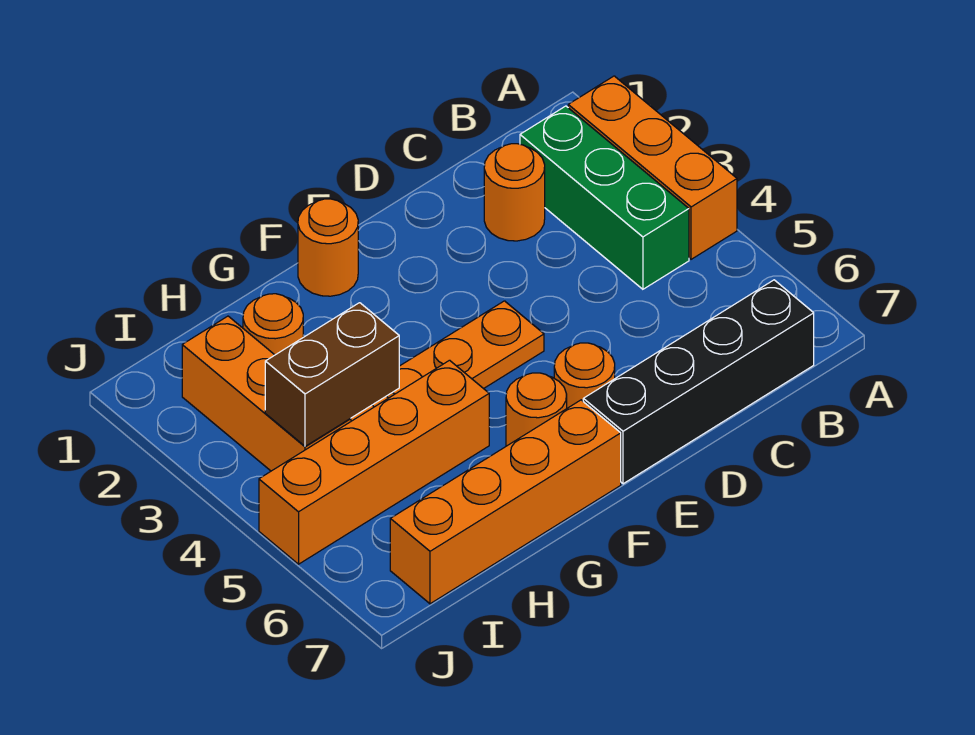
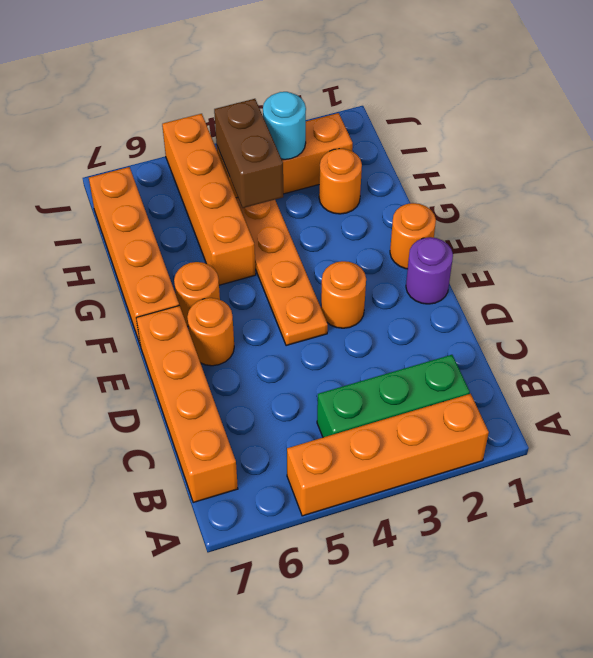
orange 1x3 brick [568,76,737,259] -> orange 1x4 brick [287,394,489,516]
black 1x4 brick [583,280,814,484] -> orange 1x4 brick [136,306,238,502]
orange 1x1 round brick [484,144,545,241] -> orange 1x1 round brick moved to [321,261,366,328]
none -> purple 1x1 round brick [406,237,453,304]
none -> cyan 1x1 round brick [263,92,306,159]

